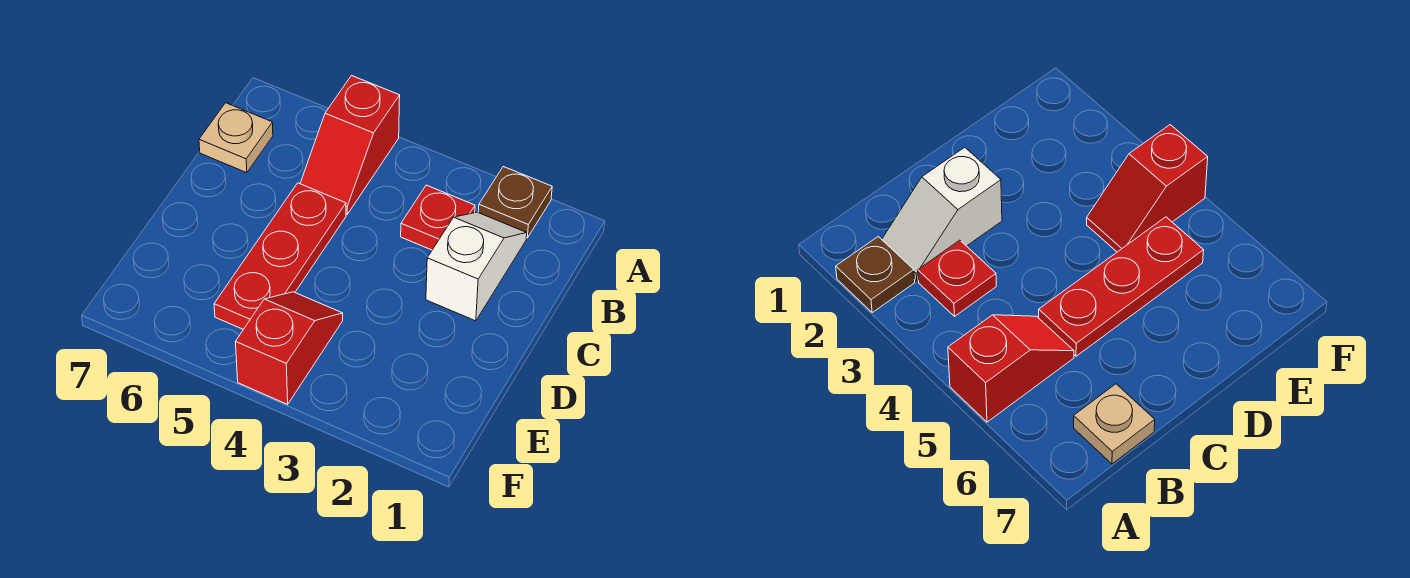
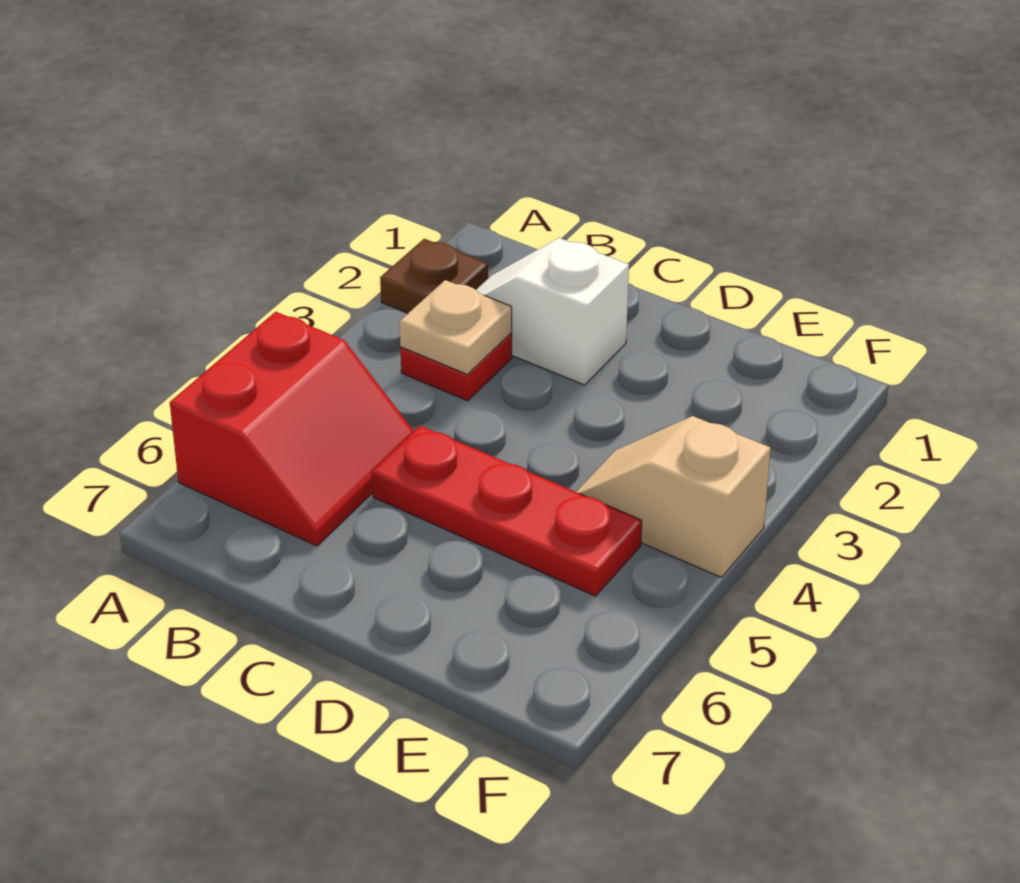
red 1x2 slope [300,76,400,214] -> red 2x2 slope [170,312,414,546]
tan 1x1 plate [199,103,273,173] -> tan 1x1 plate moved to [400,280,512,374]
red 1x2 slope [236,292,343,404] -> tan 1x2 slope [576,416,771,577]

